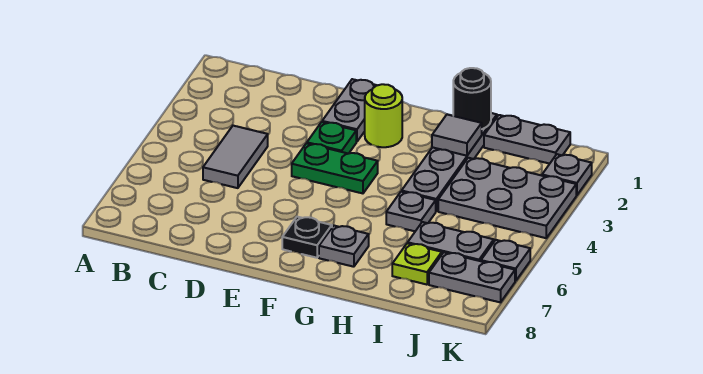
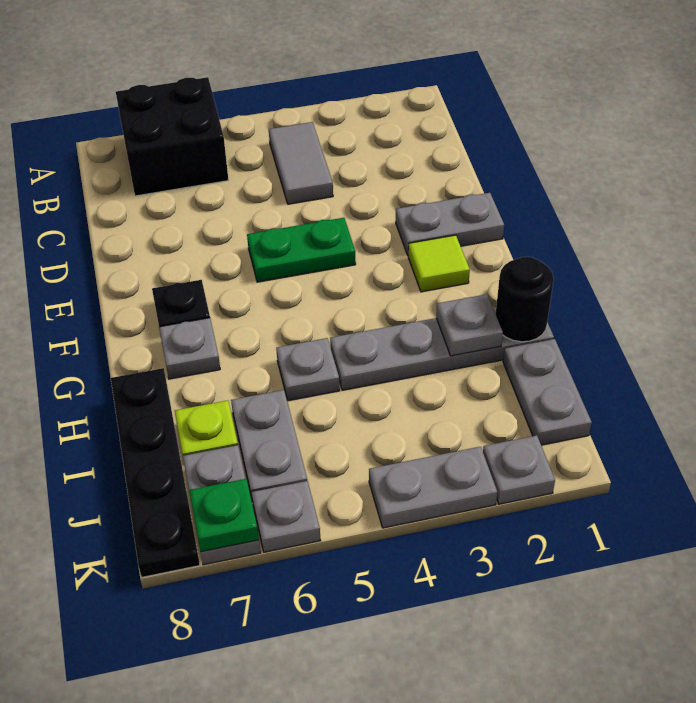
none -> black 2x2 brick [116,77,228,196]
grey 1x2 tile [203,126,268,188] -> grey 1x2 tile turned to [269,122,333,204]
green 1x1 plate [307,122,356,154] -> green 1x1 plate moved to [189,479,259,552]
green 1x2 plate [292,143,378,193] -> green 1x2 plate turned to [247,218,356,282]
lime 1x1 round brick [365,84,402,147] -> lime 1x1 tile [408,235,470,292]
grey 1x1 tile [432,114,482,156] -> grey 1x1 plate [436,294,503,356]
none -> black 1x4 plate [111,368,200,577]
grey 2x3 plate [438,158,576,238] -> grey 1x2 plate [369,447,497,528]

